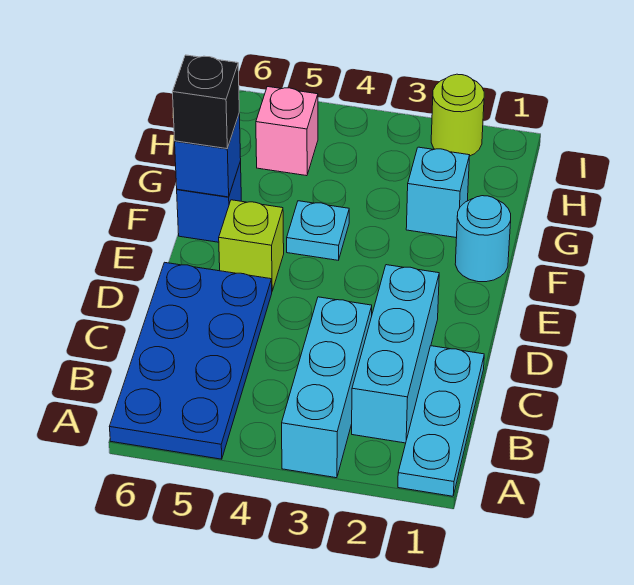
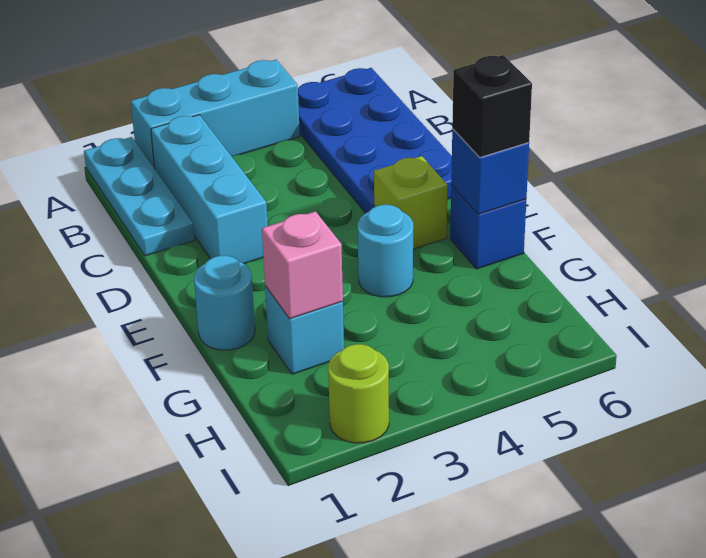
cyan 1x3 brick [282,297,372,478] -> cyan 1x3 brick turned to [131,60,300,169]
cyan 1x1 plate [287,201,349,260] -> cyan 1x1 round brick [358,205,413,297]
pink 1x1 brick [256,87,318,176] -> pink 1x1 brick moved to [262,211,343,319]

